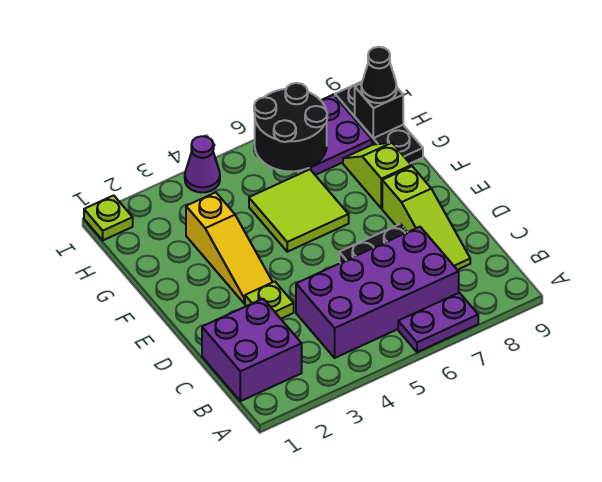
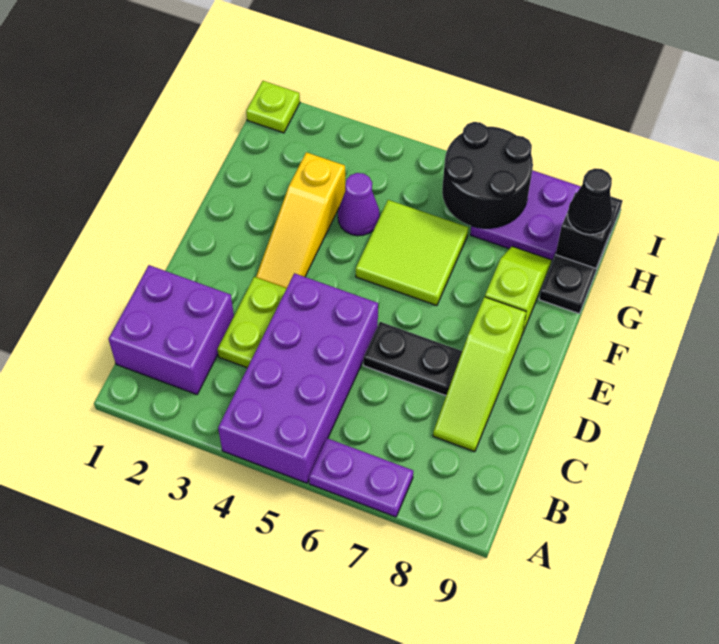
purple 2x4 brick [296,227,459,358] -> purple 2x4 brick turned to [218,273,378,483]
lime 1x1 plate [245,282,294,319] -> lime 1x2 plate [217,277,287,368]
purple 1x1 cone [185,136,220,192] -> purple 1x1 cone moved to [338,173,380,236]

